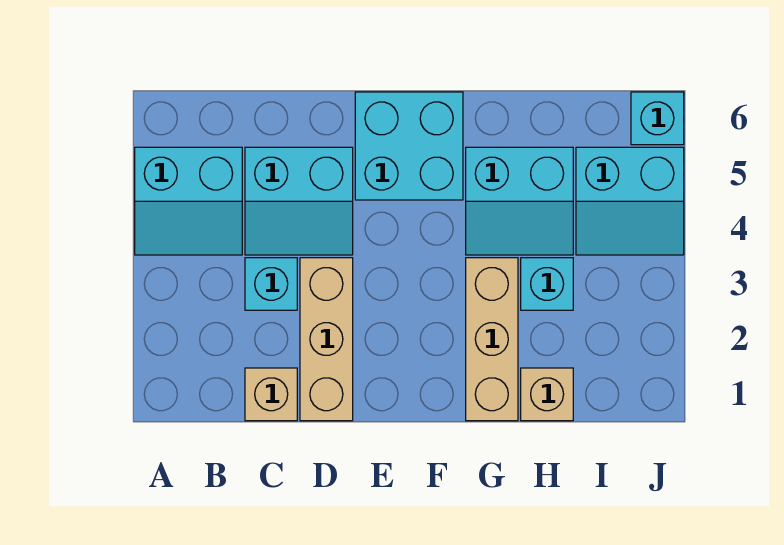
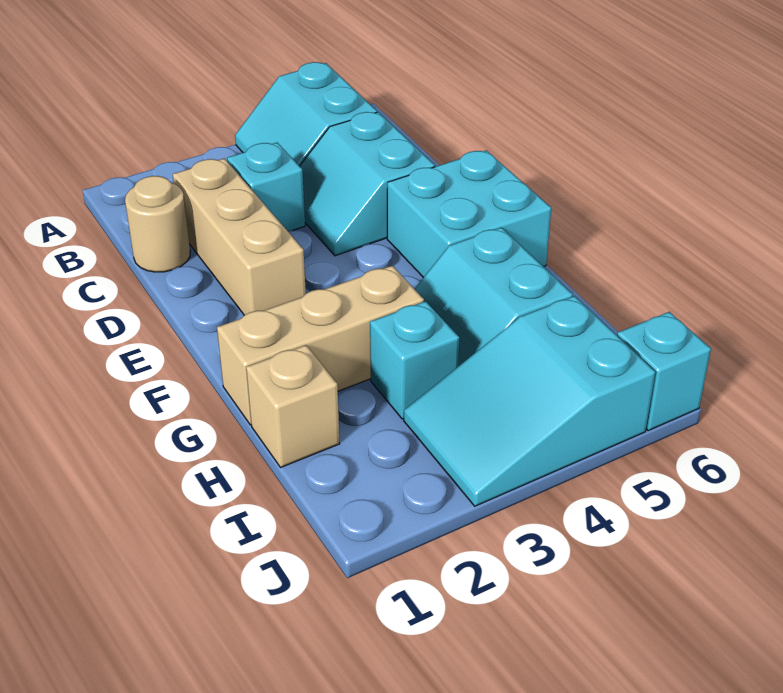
tan 1x1 brick [245,368,297,421] -> tan 1x1 round brick [125,176,190,272]
tan 1x3 brick [300,258,353,421] -> tan 1x3 brick turned to [173,158,306,315]
cyan 2x2 slope [576,147,684,255] -> cyan 2x3 slope [404,296,655,506]

